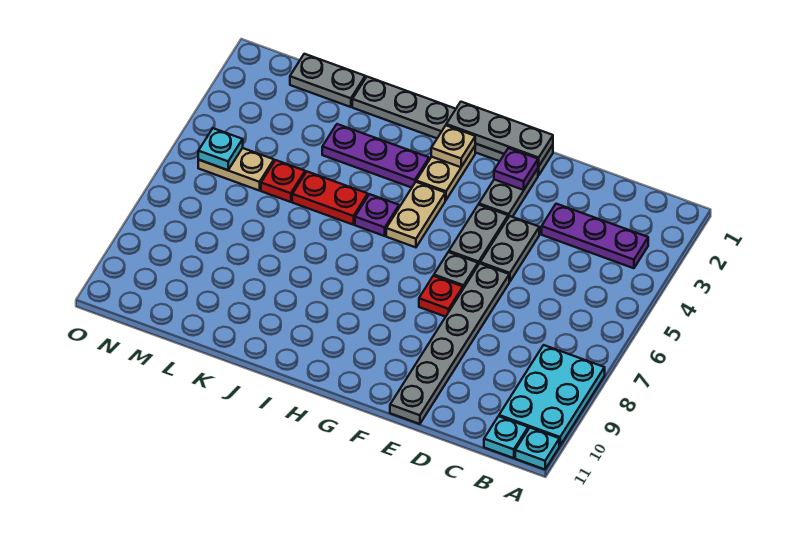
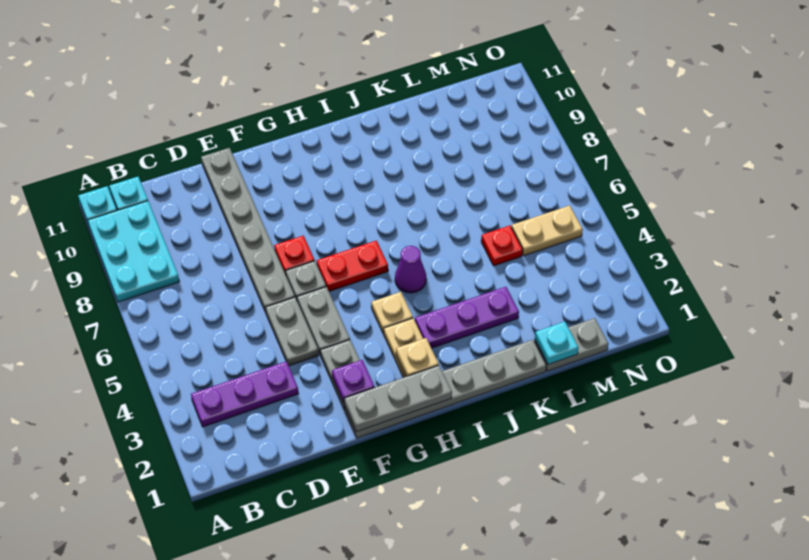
tan 1x2 plate [386,182,445,247] -> tan 1x1 plate [371,292,413,334]
purple 1x1 plate [355,194,399,236] -> purple 1x1 cone [395,246,426,293]
red 1x2 plate [292,172,368,225] -> red 1x2 plate moved to [317,241,388,291]
cyan 1x1 plate [198,128,243,170] -> cyan 1x1 plate moved to [535,322,579,364]

